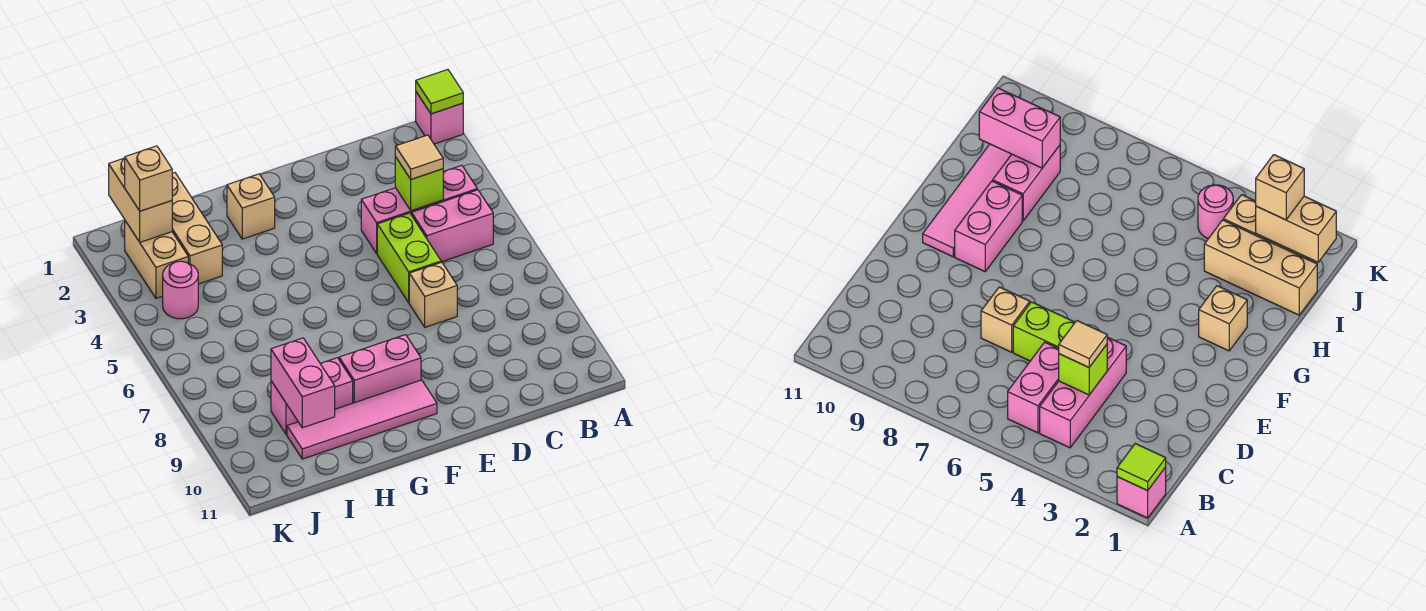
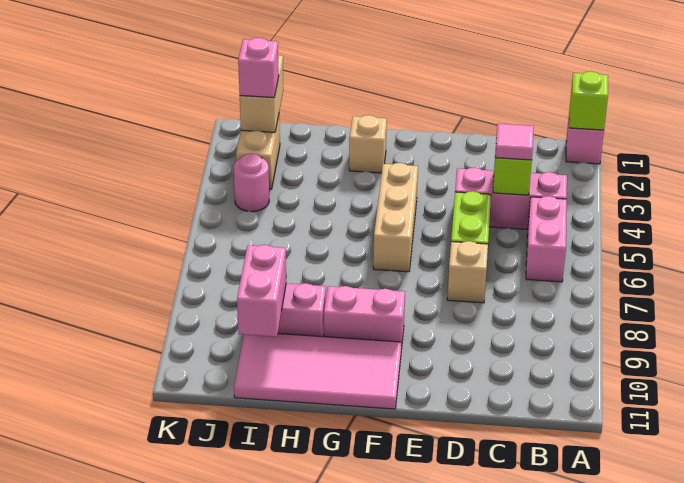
lime 1x1 tile [416,70,463,114] -> lime 1x1 brick [569,71,608,130]
pink 1x2 brick [411,190,493,262] -> pink 1x2 brick turned to [526,196,567,282]
tan 1x1 tile [395,135,443,179] -> pink 1x1 tile [495,124,534,160]
pink 1x4 tile [287,380,437,459] -> pink 2x4 tile [234,334,402,409]
tan 1x3 brick [172,173,222,284] -> tan 1x3 brick moved to [373,163,418,272]
tan 1x1 brick [125,146,172,211] -> pink 1x1 brick [238,38,279,98]

